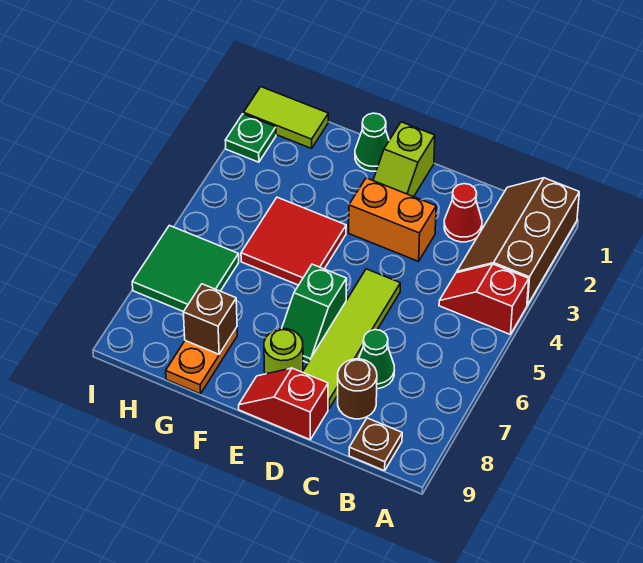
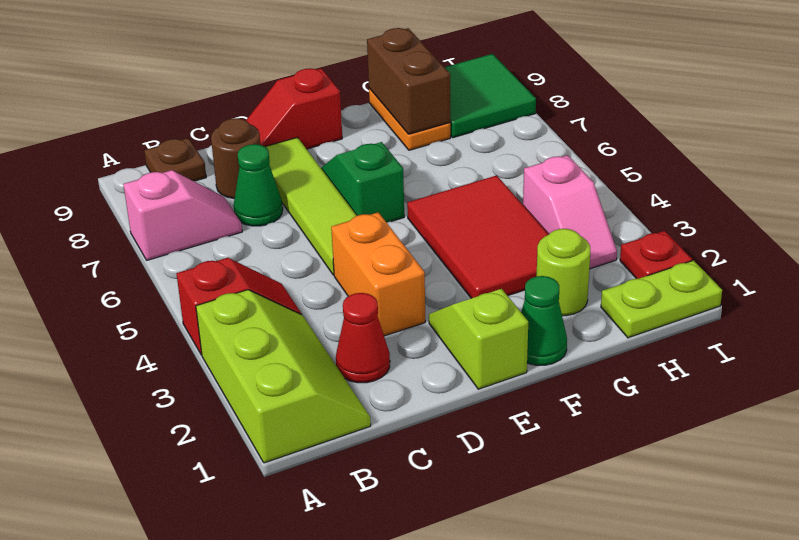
brown 2x3 slope [457,178,579,305] -> lime 2x3 slope [196,290,371,463]
none -> pink 1x2 slope [123,170,242,260]
orange 1x2 brick [349,178,436,261] -> orange 1x2 brick turned to [331,212,425,336]
red 1x2 slope [239,368,328,439] -> red 1x2 slope turned to [246,68,342,149]
lime 1x1 round brick [264,329,303,374] -> lime 1x1 round brick moved to [537,229,590,316]
red 2x2 tile [241,197,346,285] -> red 2x3 tile [407,175,549,298]
brown 1x1 brick [183,284,237,354] -> brown 1x2 brick [367,28,450,134]
lime 1x2 tile [244,87,328,148] -> lime 1x2 plate [601,260,722,338]
none -> pink 1x2 slope [523,155,617,269]
green 2x2 tile [132,225,239,312] -> green 2x2 tile moved to [445,54,536,138]
green 1x1 plate [225,114,276,162] -> red 1x1 plate [620,231,692,279]

